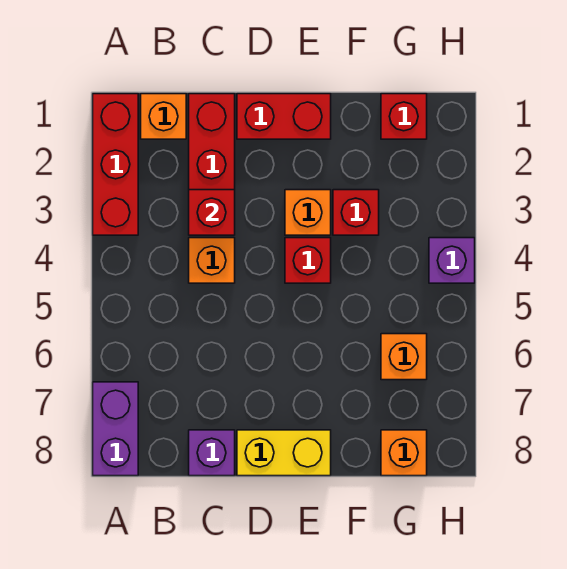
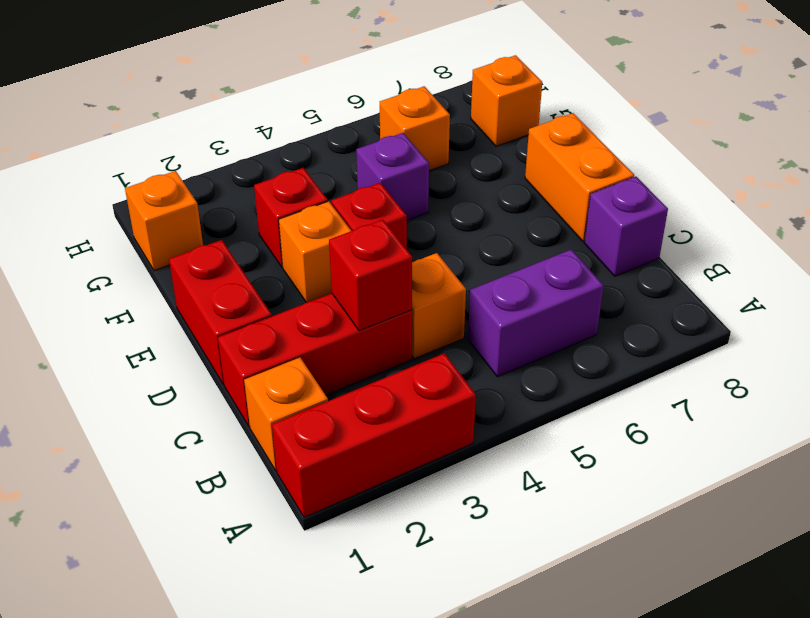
purple 1x2 brick [93,382,138,476] -> purple 1x2 brick moved to [468,249,604,377]
yellow 1x2 brick [237,430,331,476] -> orange 1x2 brick [525,113,634,242]
red 1x1 brick [381,94,427,139] -> orange 1x1 brick [125,171,203,270]
purple 1x1 brick [429,238,475,283] -> purple 1x1 brick moved to [356,133,429,220]

